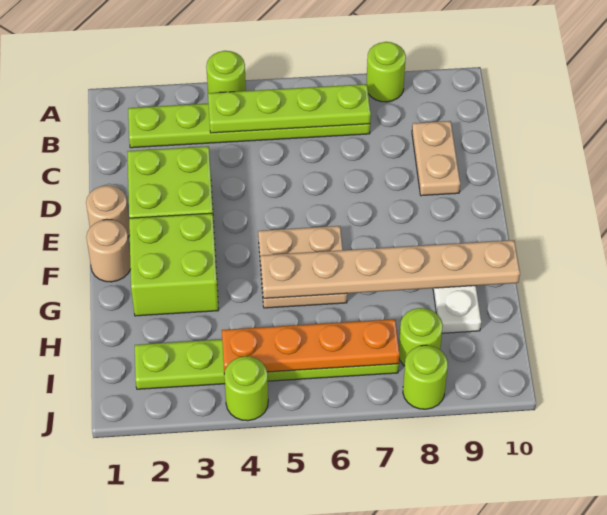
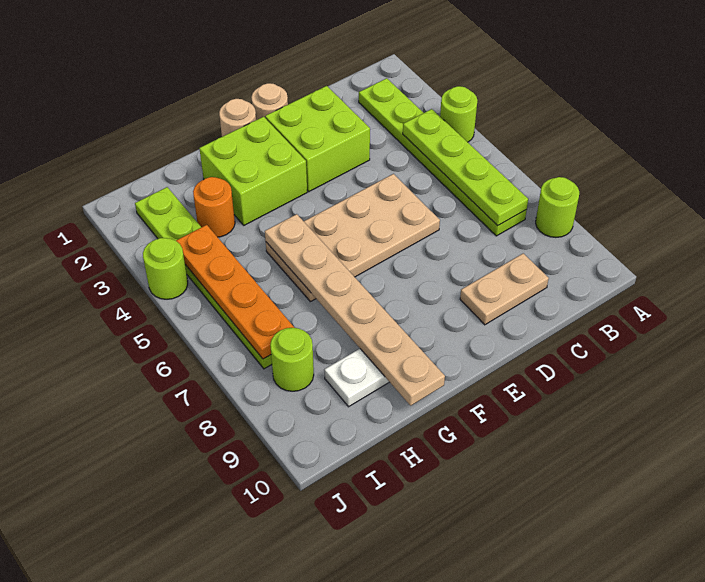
tan 2x2 plate [258,226,347,308] -> tan 2x4 plate [266,174,440,302]
none -> orange 1x1 round brick [193,177,235,237]
lime 1x1 round brick [403,345,448,409] -> none

